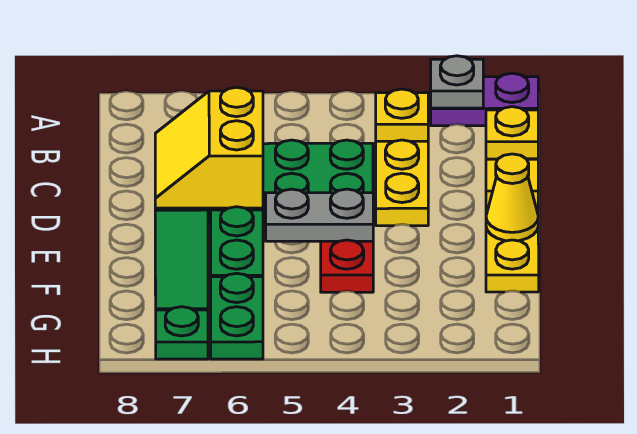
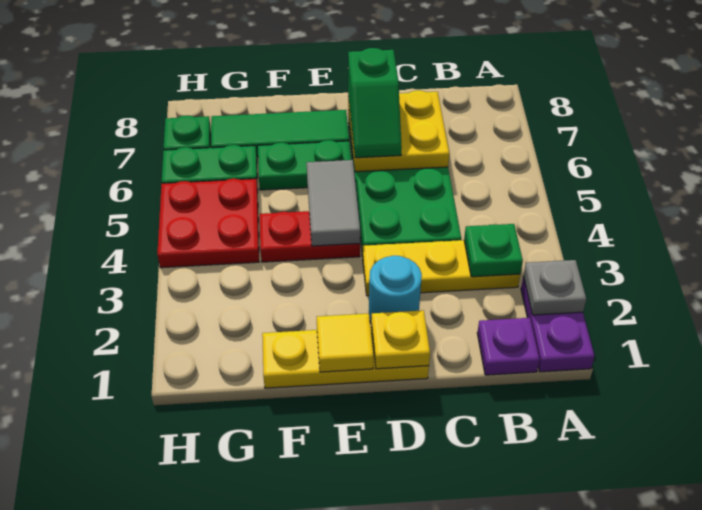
yellow 1x1 plate [486,107,538,159] -> purple 1x1 plate [477,318,540,375]
yellow 1x1 plate [376,89,428,141] -> green 1x1 plate [464,224,523,277]
yellow 2x2 slope [155,87,263,208] -> yellow 2x2 plate [348,90,449,172]
none -> cyan 1x1 round brick [369,256,422,323]
none -> green 1x2 slope [348,48,402,158]
yellow 1x1 cone [486,154,538,241] -> yellow 1x1 tile [317,314,373,372]
grey 1x2 plate [266,189,373,241] -> grey 1x2 tile [307,160,360,246]
none -> red 2x2 plate [157,179,259,268]

